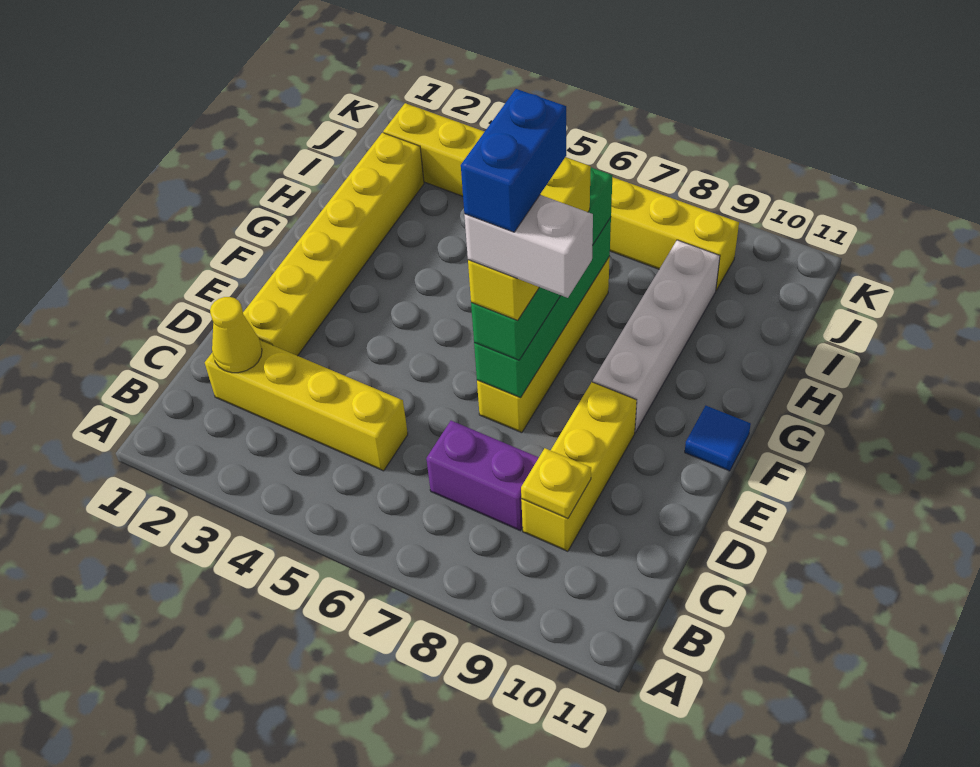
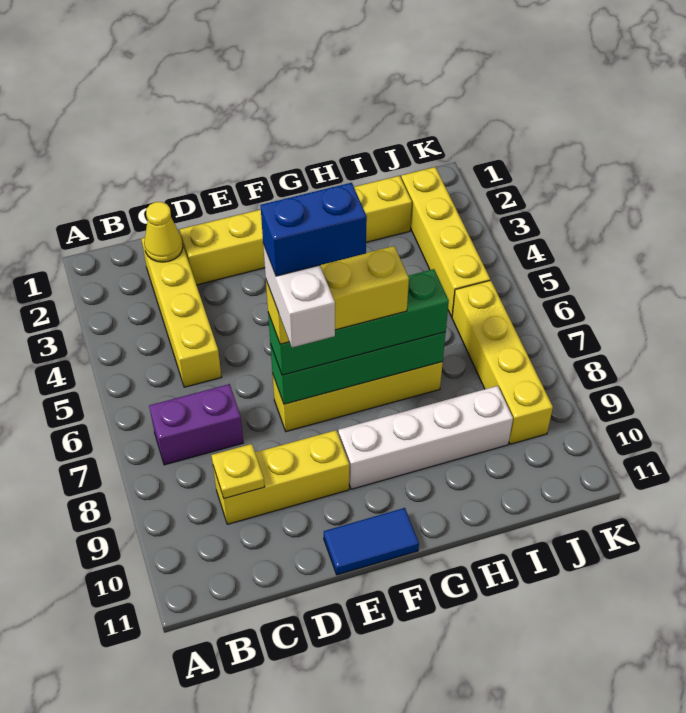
purple 1x2 brick [426,421,539,531] -> purple 1x2 brick turned to [149,384,243,465]
blue 1x1 tile [685,406,751,471] -> blue 1x2 tile [324,508,419,575]

